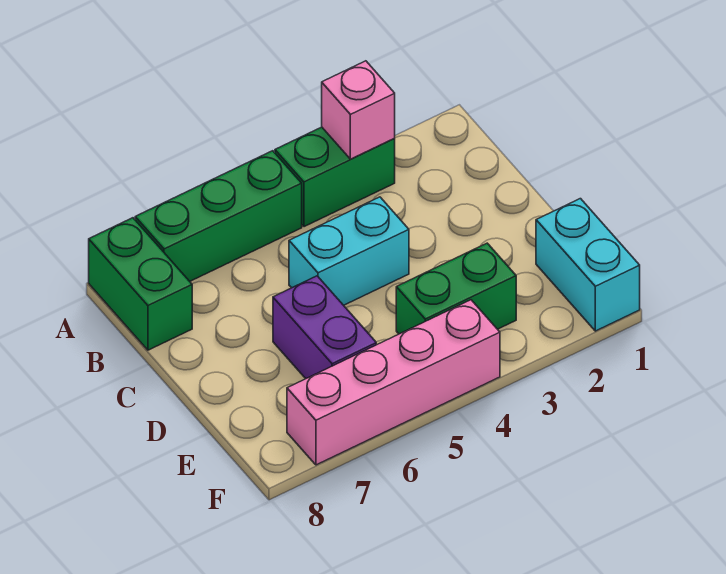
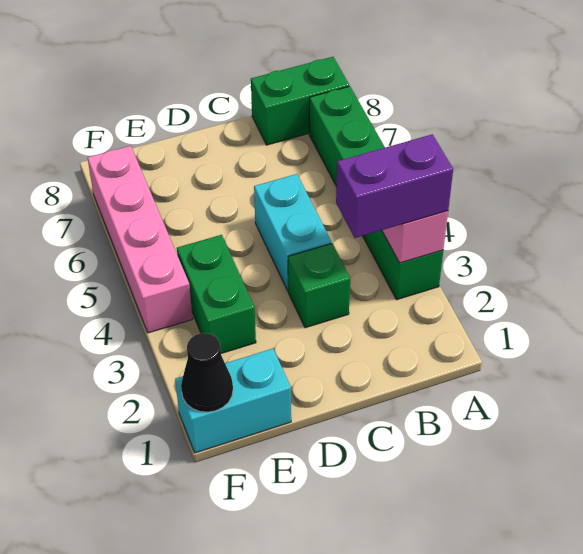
none -> green 1x1 brick [288,243,350,328]
purple 1x2 brick [273,276,376,379] -> purple 1x2 brick moved to [336,134,453,238]
none -> black 1x1 cone [181,333,233,412]

